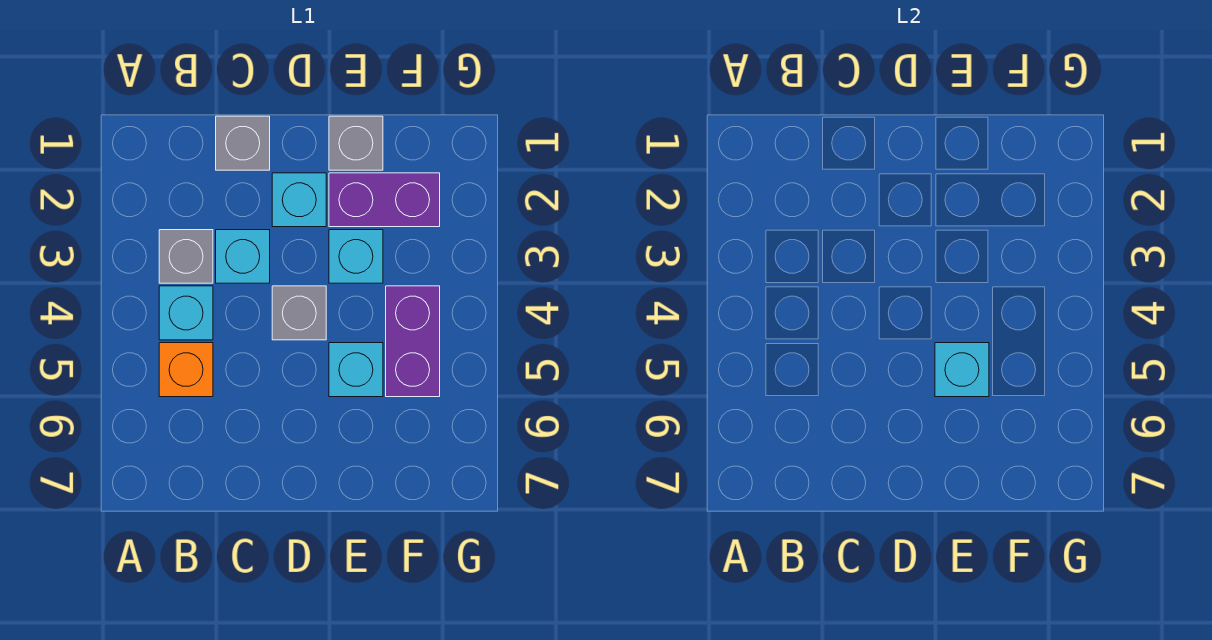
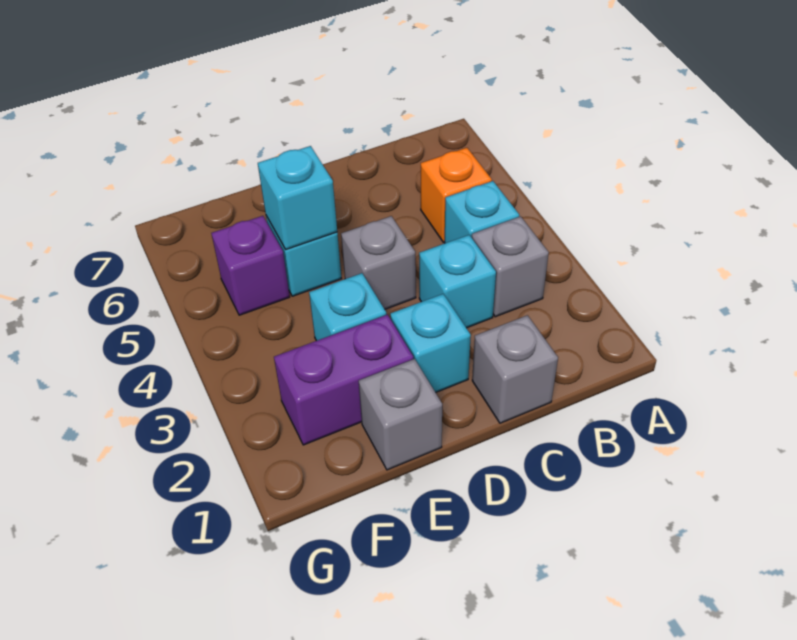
purple 1x2 brick [386,286,440,397] -> purple 1x1 brick [211,216,290,315]

